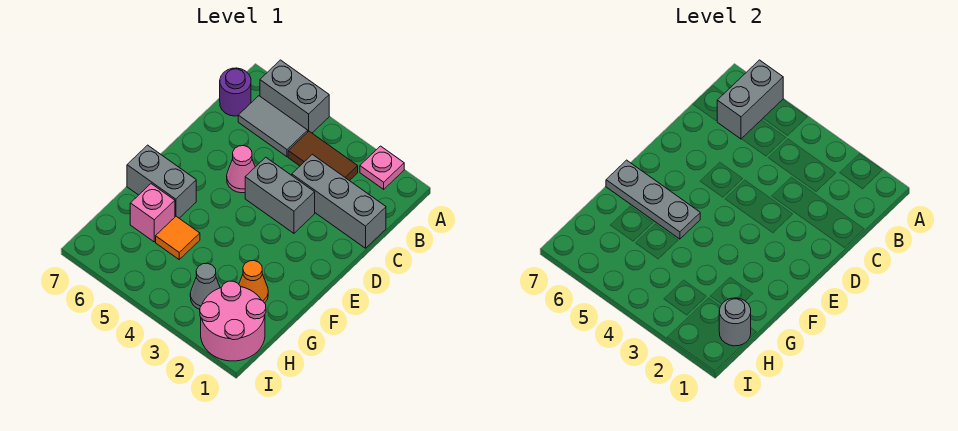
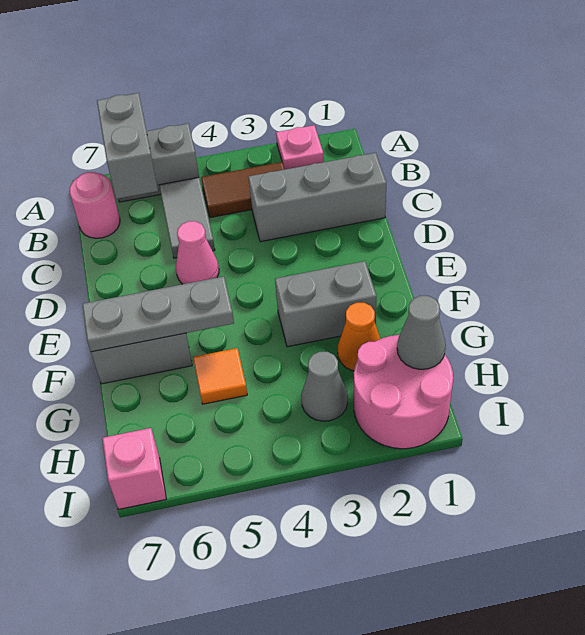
grey 1x2 tile [238,96,308,157] -> grey 1x2 tile turned to [159,177,215,258]
purple 1x1 round brick [220,68,251,116] -> pink 1x1 round brick [69,172,120,238]
grey 1x2 brick [245,157,315,233] -> grey 1x2 brick moved to [275,261,376,347]
pink 1x1 brick [130,184,175,242] -> pink 1x1 brick moved to [102,428,166,509]
grey 1x1 round brick [719,298,751,346] -> grey 1x1 cone [397,296,446,369]

